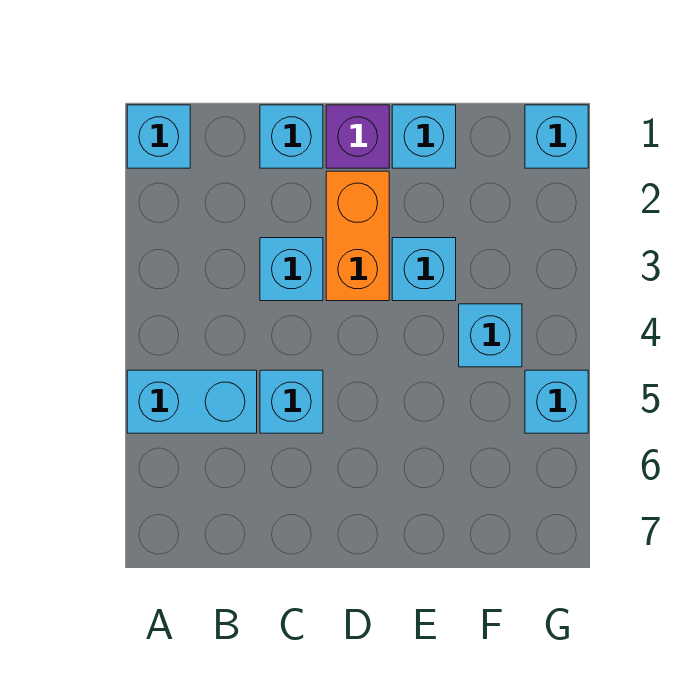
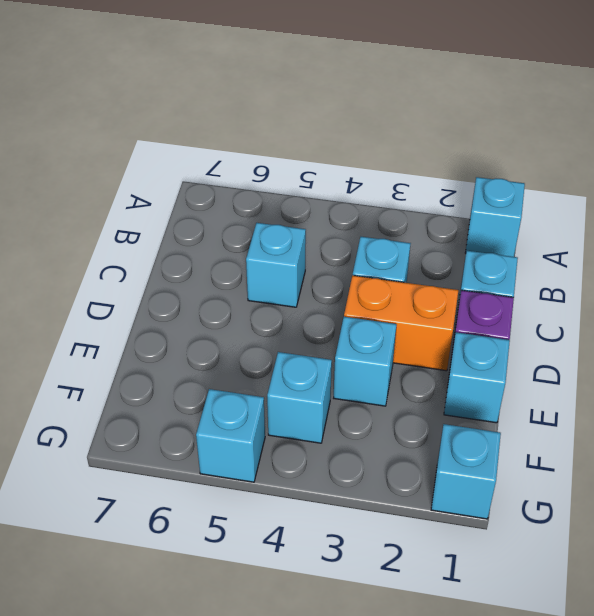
cyan 1x2 brick [127,370,257,433] -> none

